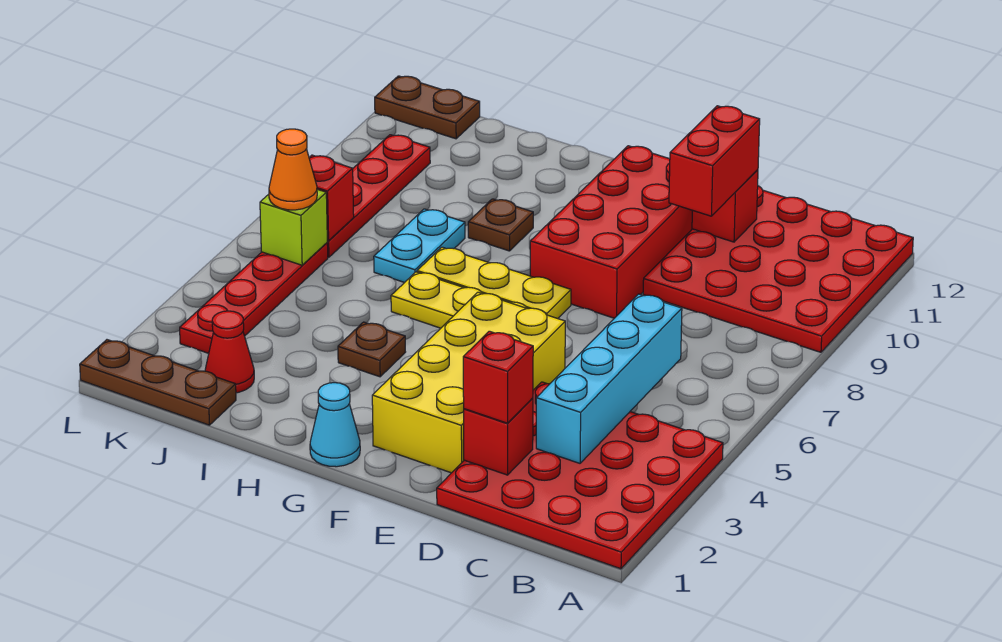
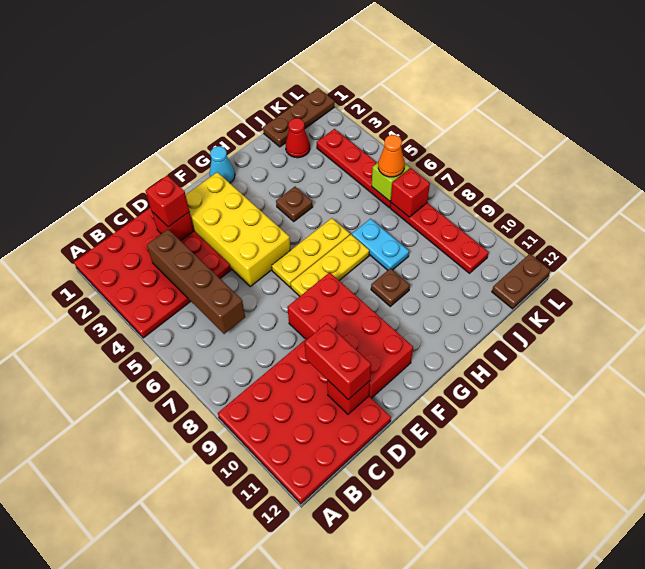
cyan 1x4 brick [536,294,682,463] -> brown 1x4 brick [147,229,245,334]

